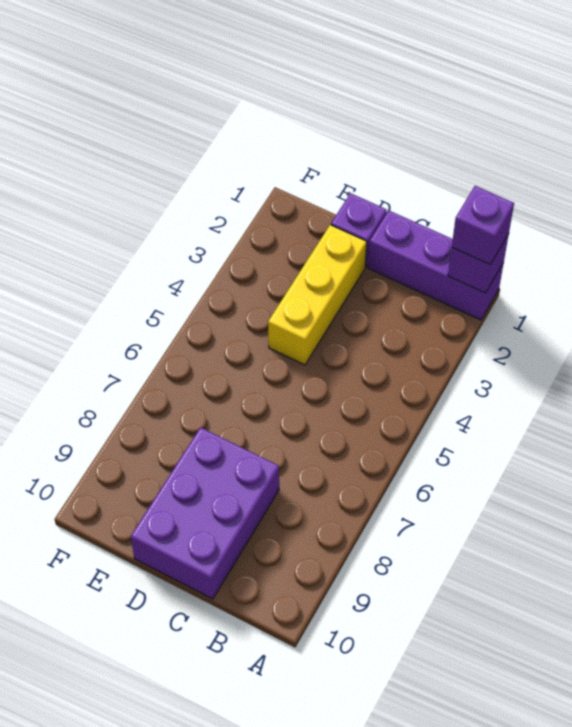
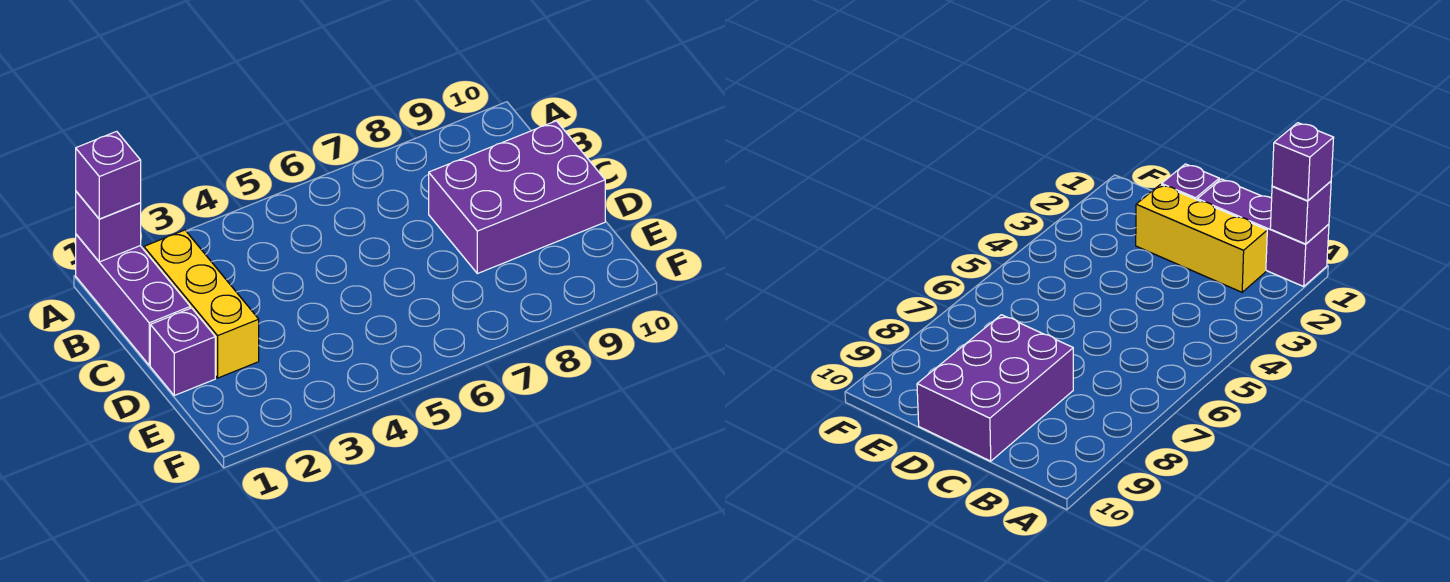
yellow 1x3 brick [268,225,367,365] -> yellow 1x3 brick turned to [144,230,259,378]

